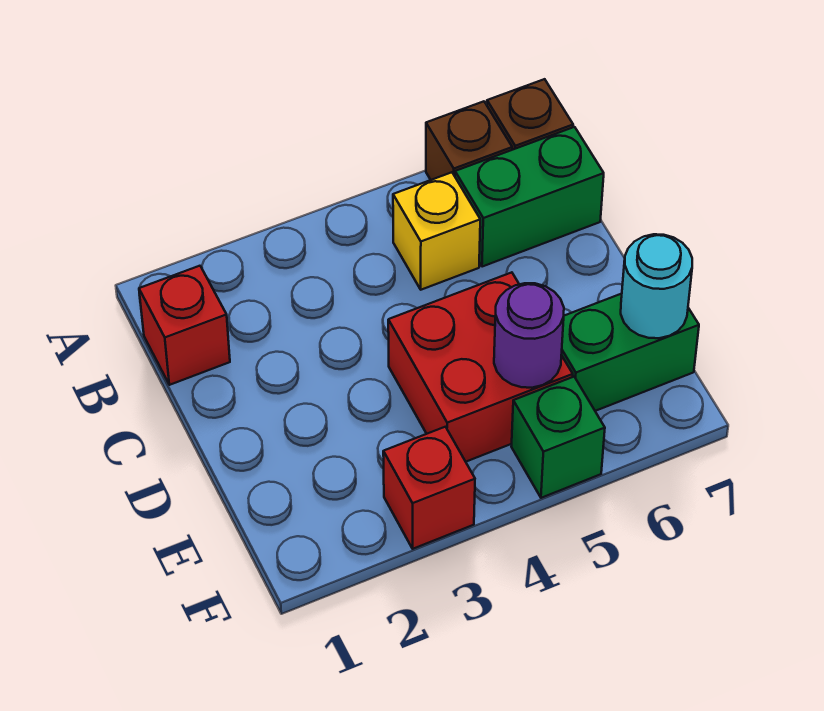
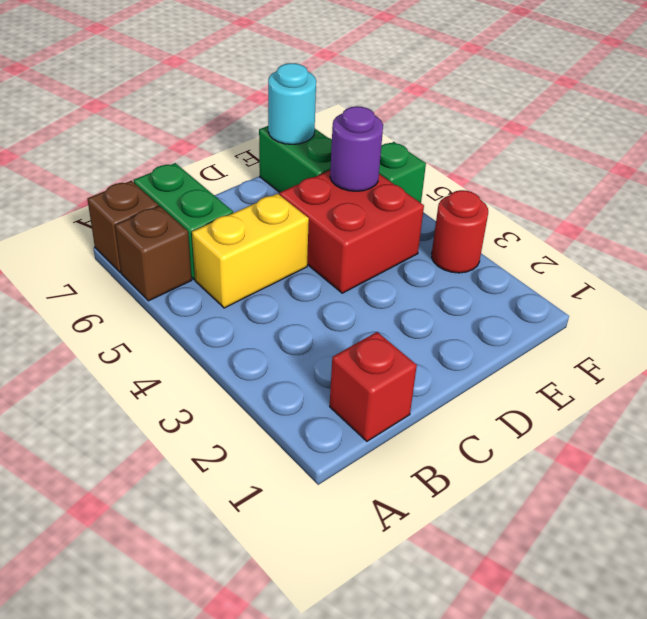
yellow 1x1 brick [393,172,480,290] -> yellow 1x2 brick [192,194,309,308]
red 1x1 brick [383,427,475,549] -> red 1x1 round brick [432,190,488,273]

